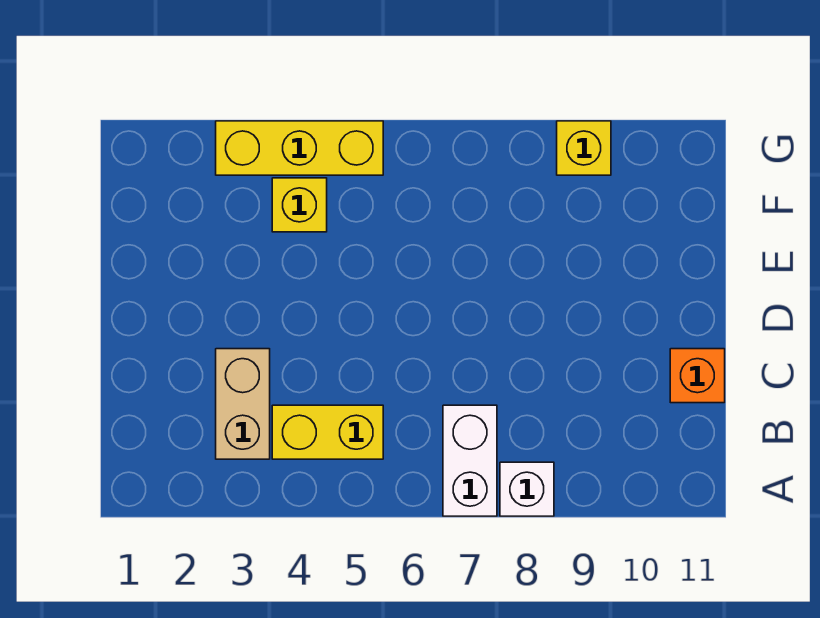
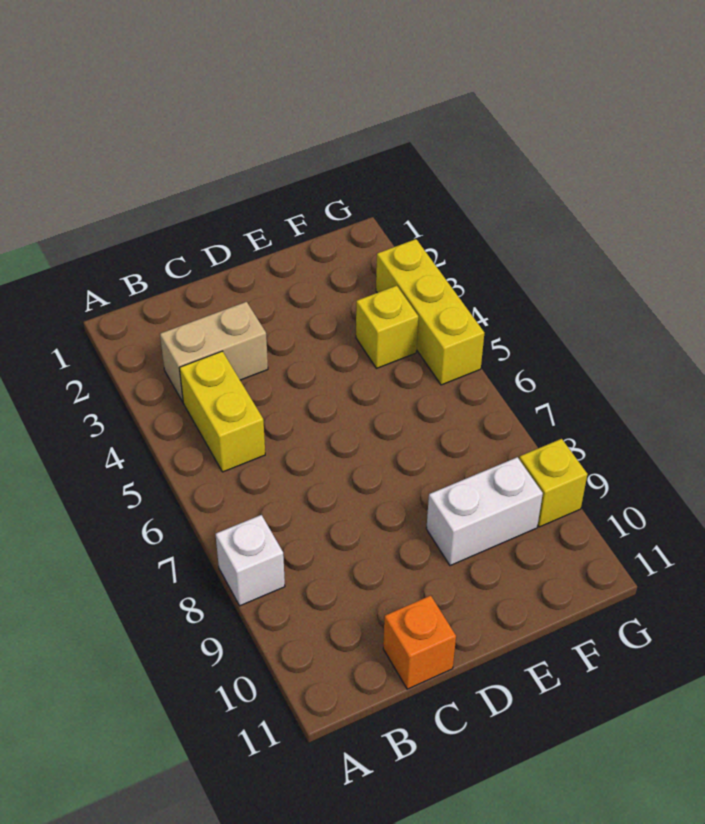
white 1x2 brick [443,405,497,516] -> white 1x2 brick moved to [426,457,543,566]

